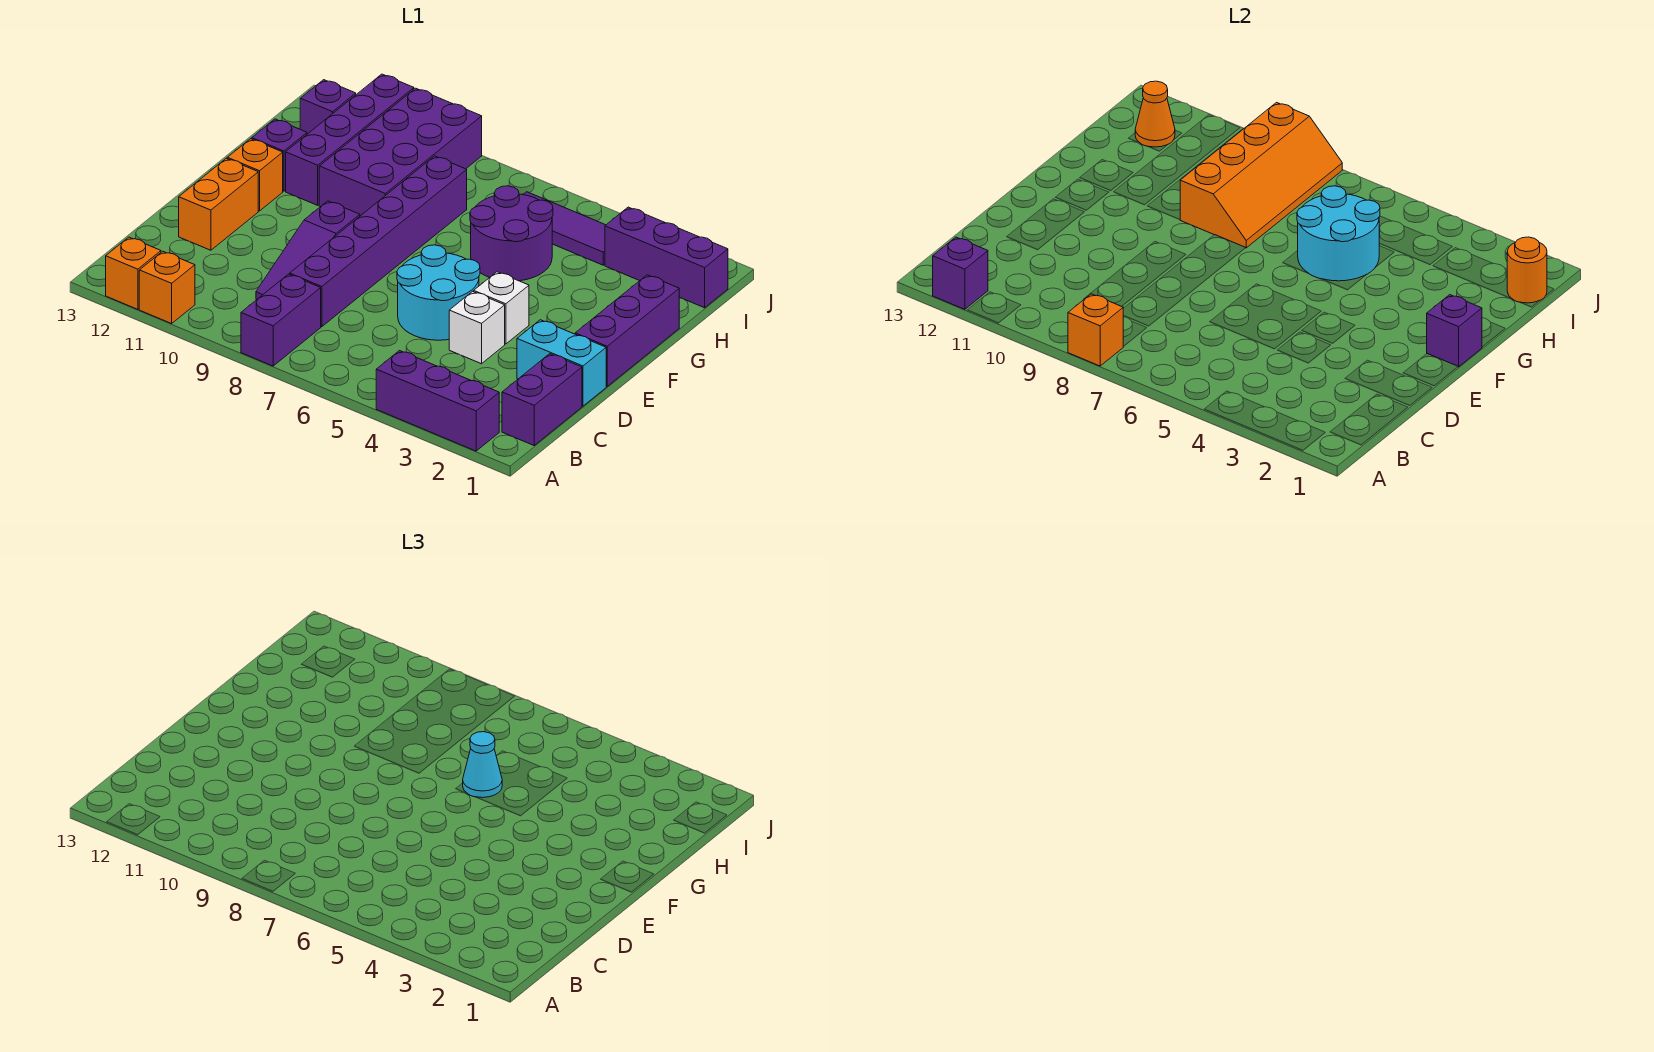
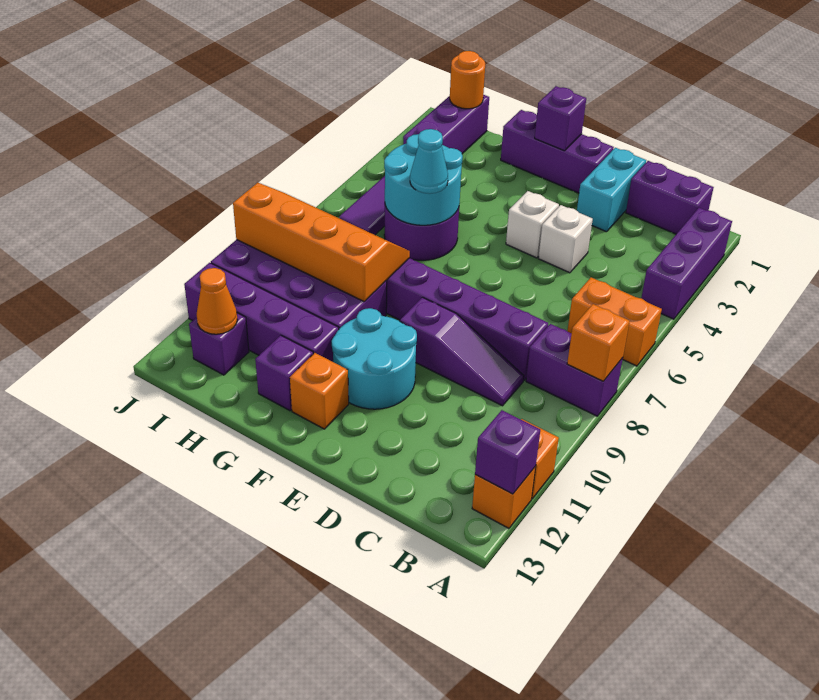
cyan 2x2 round brick [397,245,480,340] -> cyan 2x2 round brick moved to [332,308,417,409]
orange 1x2 brick [179,158,258,250] -> orange 1x2 brick moved to [567,277,662,366]

